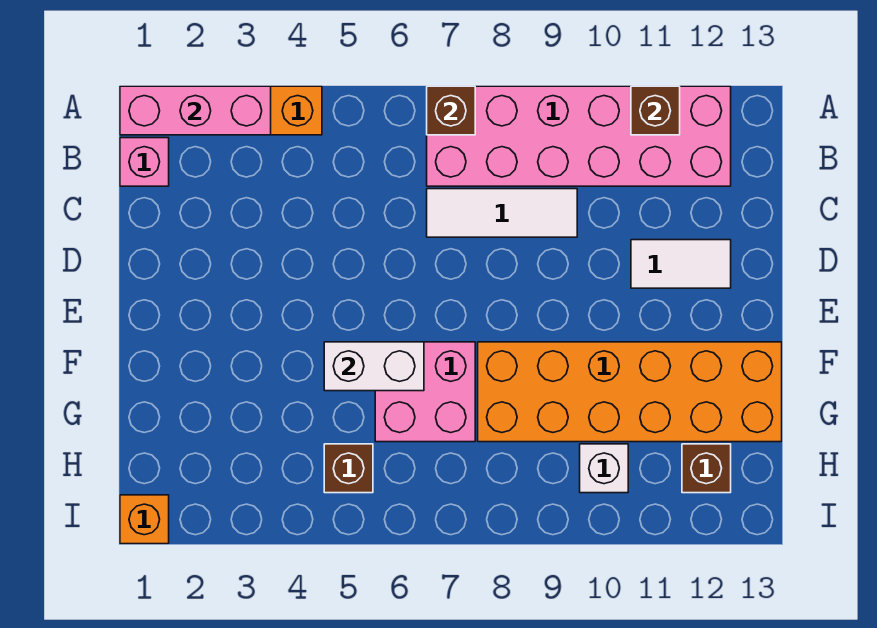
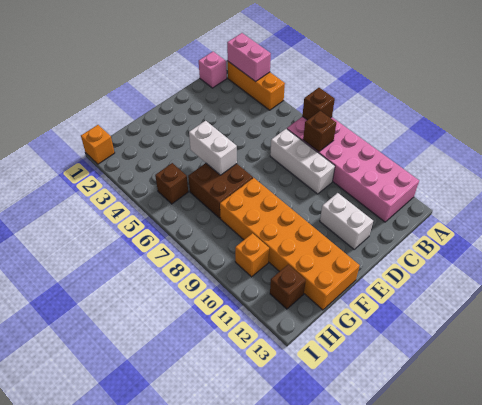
pink 1x3 brick [120,86,271,135] -> pink 1x2 brick [227,33,271,82]
brown 1x1 brick [631,86,680,135] -> brown 1x1 brick moved to [303,111,336,152]
white 1x3 tile [427,189,577,237] -> white 1x3 brick [270,129,335,194]
white 1x2 tile [631,240,731,288] -> white 1x2 brick [320,193,373,249]
pink 2x2 brick [375,342,475,442] -> brown 2x2 brick [188,163,253,218]
white 1x1 brick [580,444,628,493] -> orange 1x1 brick [235,233,269,277]

